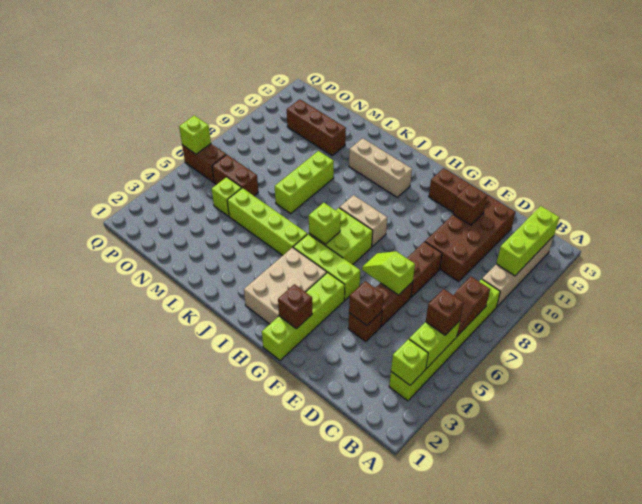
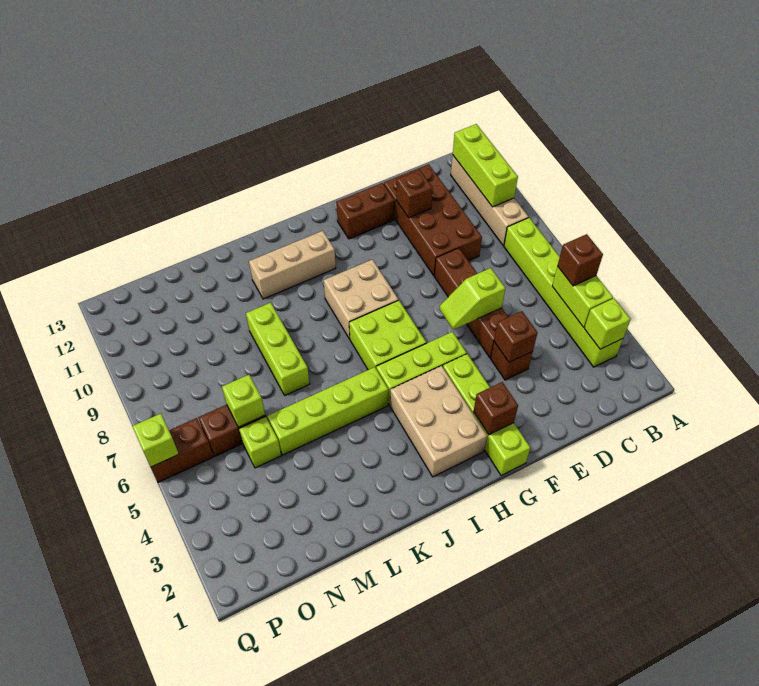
brown 1x2 slope [454,277,490,336] -> none
tan 1x2 brick [339,195,387,246] -> tan 2x2 brick [324,259,398,339]
lime 1x1 brick [309,203,341,244] -> lime 1x1 brick moved to [222,375,265,427]
brown 1x3 brick [287,99,346,156] -> none

